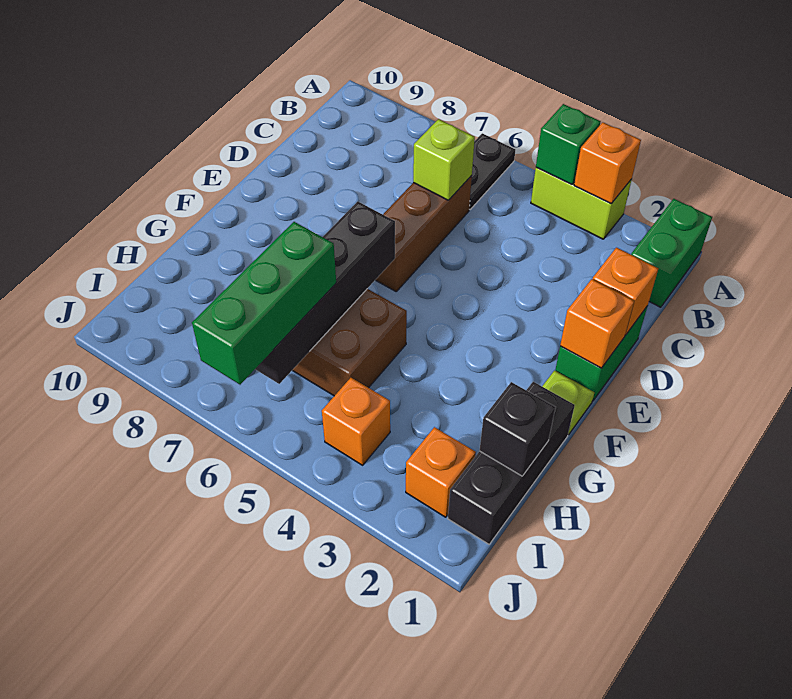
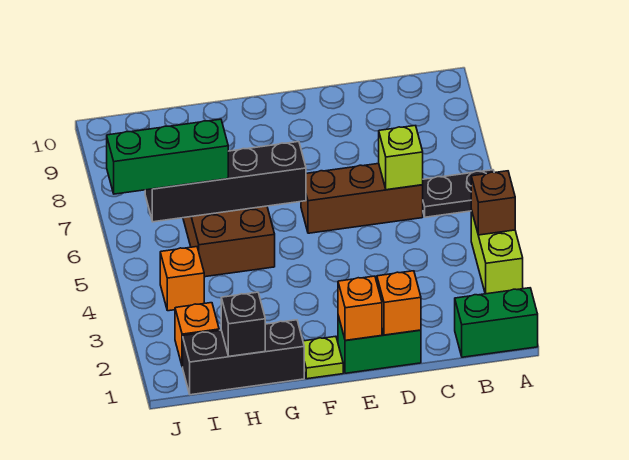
orange 1x1 brick [574,122,641,204] -> none
green 1x1 brick [536,104,601,184] -> brown 1x1 brick [471,171,515,235]

